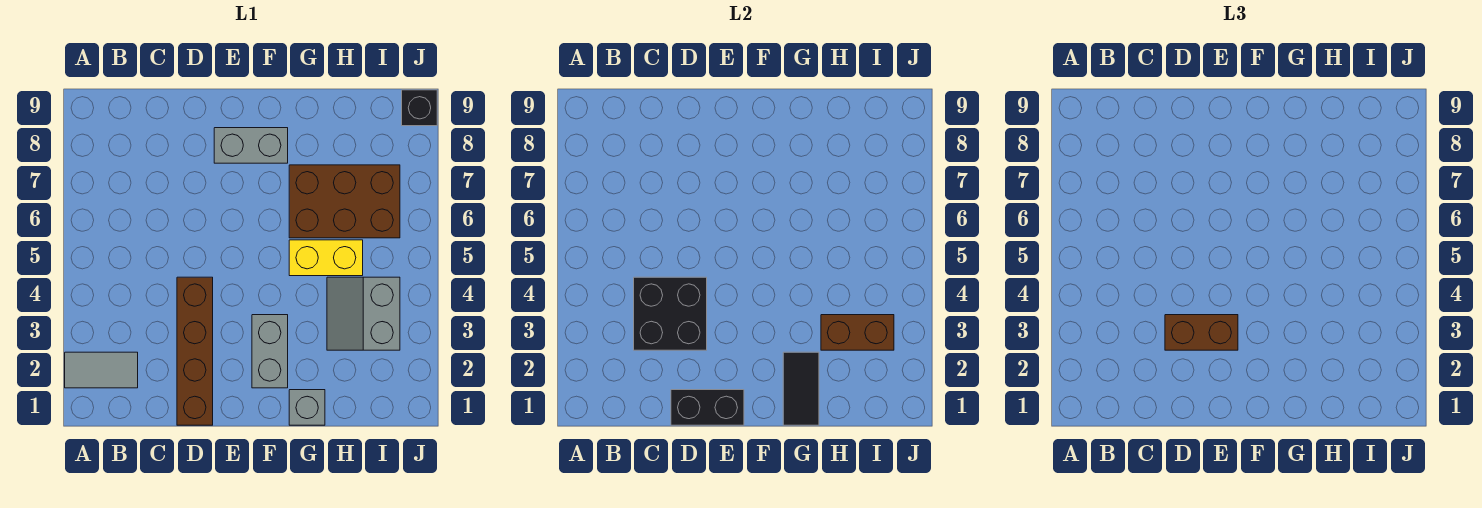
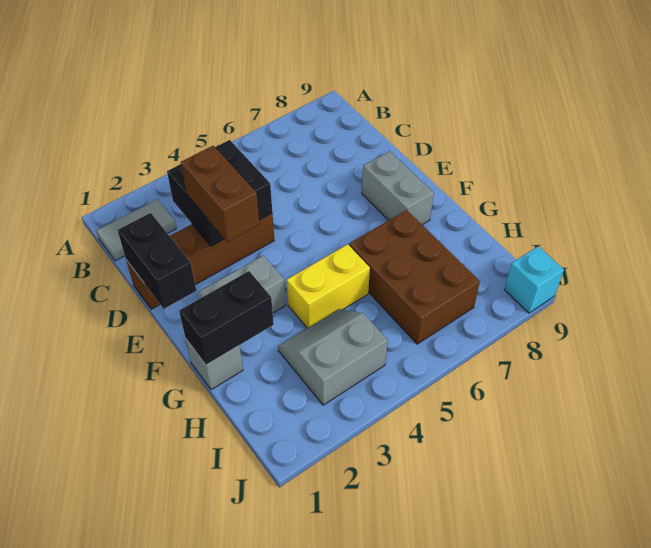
grey 1x2 tile [65,352,138,388] -> grey 1x2 tile turned to [96,199,176,261]
black 1x2 tile [783,352,819,425] -> black 1x2 brick [179,271,274,365]
yellow 1x2 brick [289,240,363,276] -> yellow 1x2 brick turned to [287,244,370,328]
brown 1x2 brick [821,315,894,350] -> none
black 1x1 brick [402,90,437,126] -> cyan 1x1 brick [504,246,564,313]

